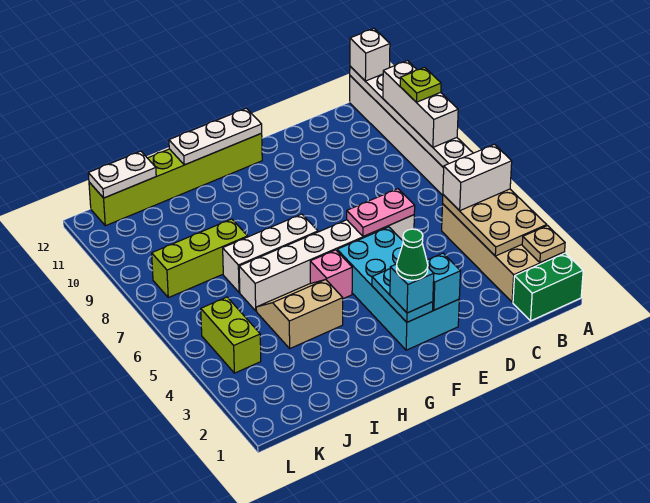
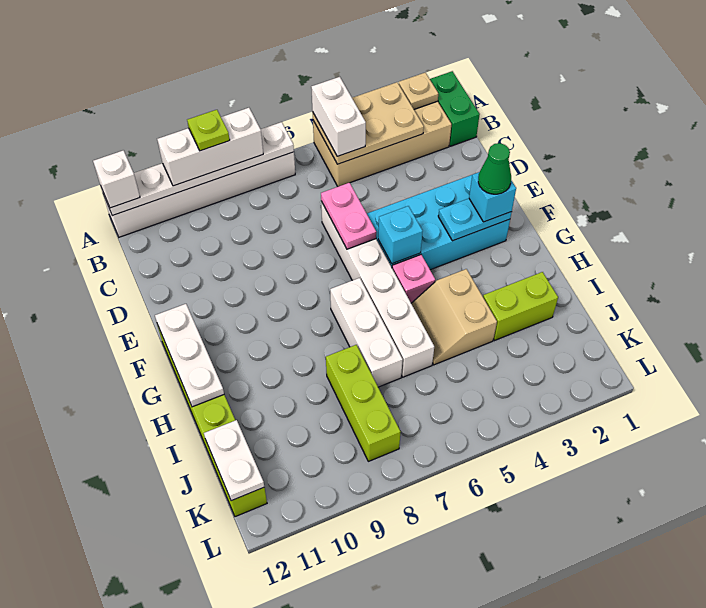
cyan 1x1 brick [427,253,460,310] -> cyan 1x1 brick moved to [378,206,423,264]
lime 1x2 brick [201,297,261,373] -> lime 1x2 brick moved to [483,272,558,340]

